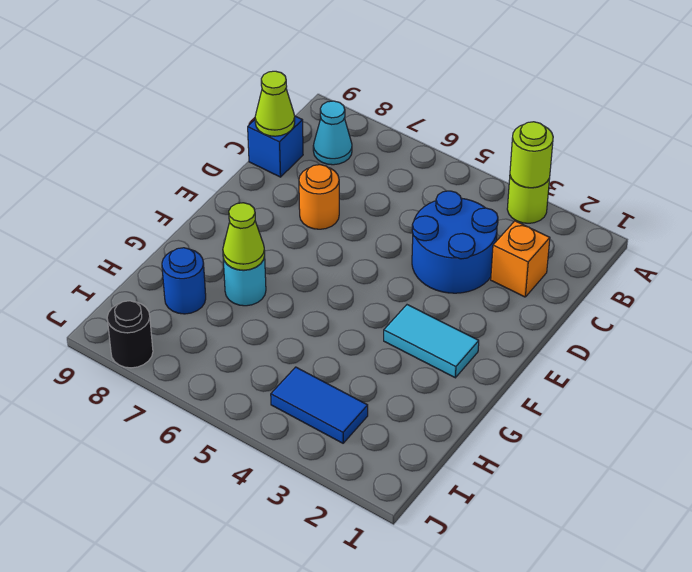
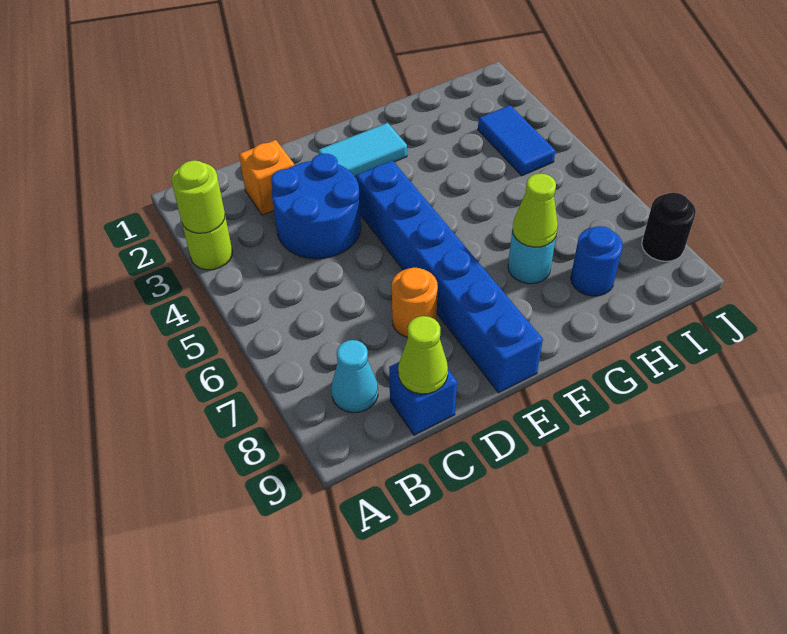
none -> blue 1x6 brick [356,161,543,393]
cyan 1x2 tile [384,305,479,378] -> cyan 1x2 tile turned to [318,123,407,178]

